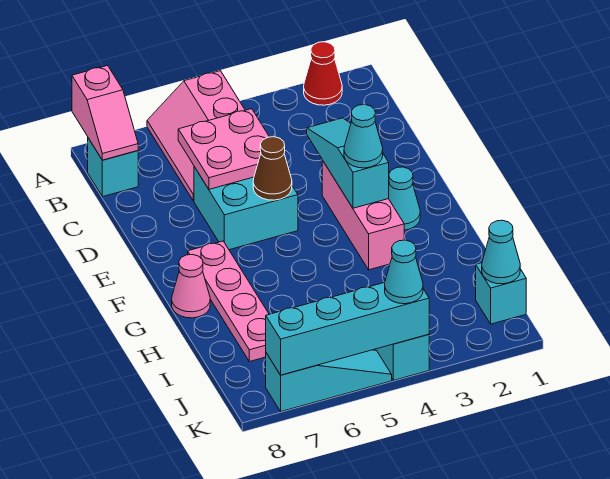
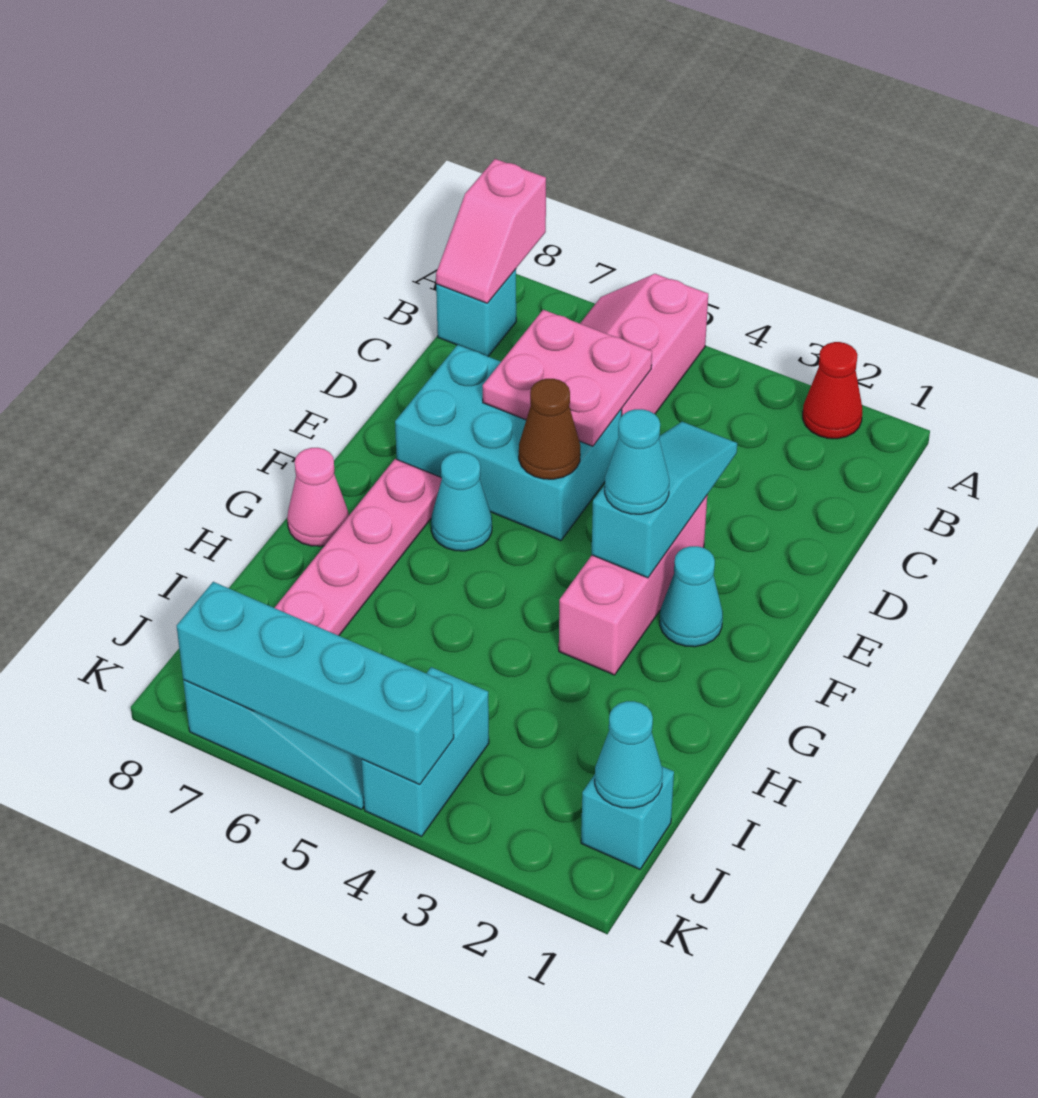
cyan 2x2 brick [194,167,298,250] -> cyan 2x3 brick [395,345,622,541]
cyan 1x1 cone [385,240,423,304] -> cyan 1x1 cone moved to [431,452,492,551]

